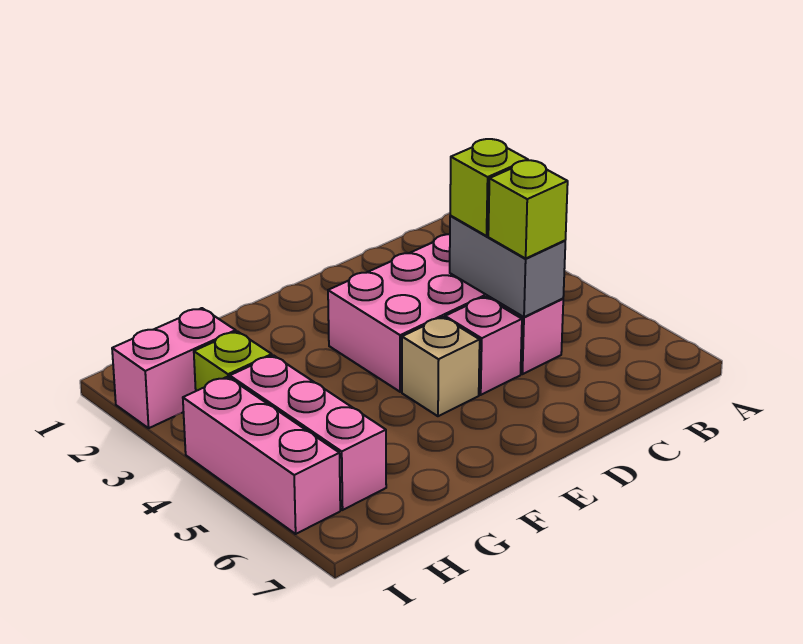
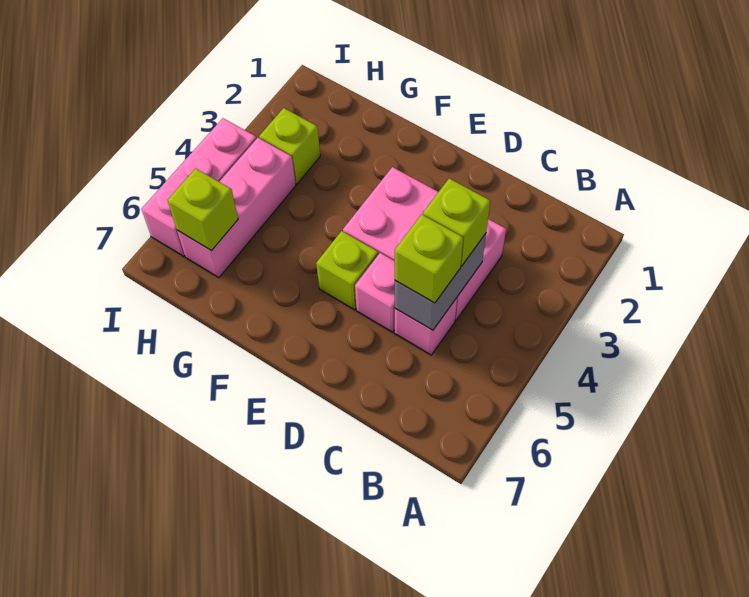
tan 1x1 brick [402,317,480,416] -> lime 1x1 brick [316,231,378,310]
pink 1x2 brick [112,308,236,428] -> none
none -> lime 1x1 brick [168,168,238,250]

